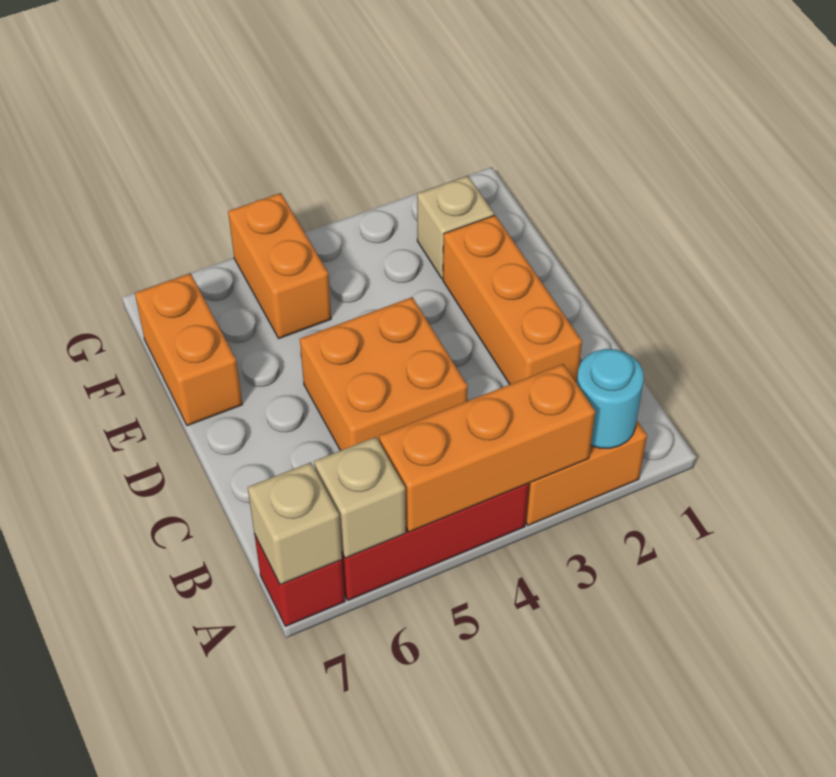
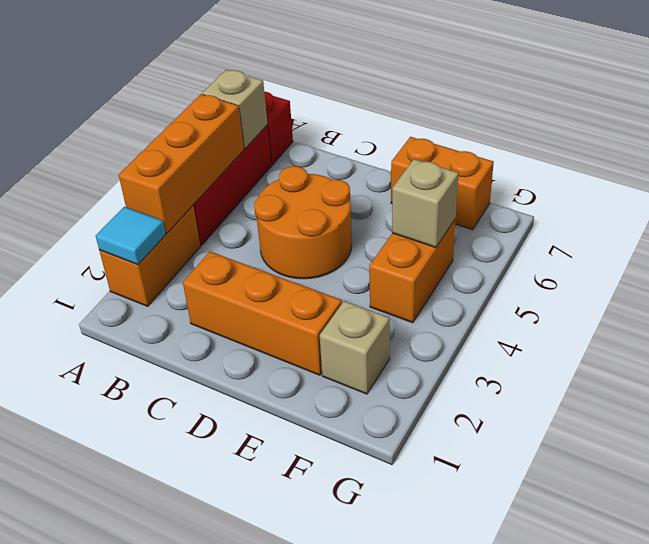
cyan 1x1 round brick [577,349,644,448] -> cyan 1x1 tile [96,207,166,265]
tan 1x1 brick [248,462,342,585] -> tan 1x1 brick moved to [392,159,459,248]
orange 2x2 brick [300,297,468,451] -> orange 2x2 round brick [254,166,352,279]
orange 1x2 brick [228,193,331,338] -> orange 1x2 brick turned to [369,219,456,323]

